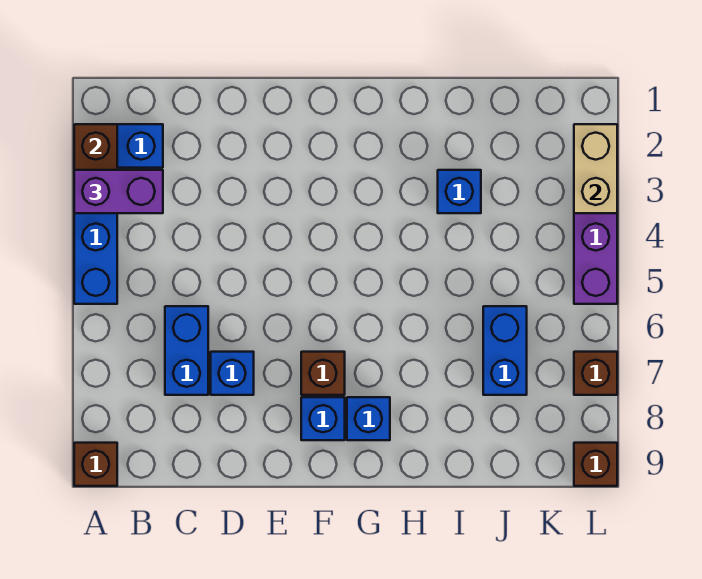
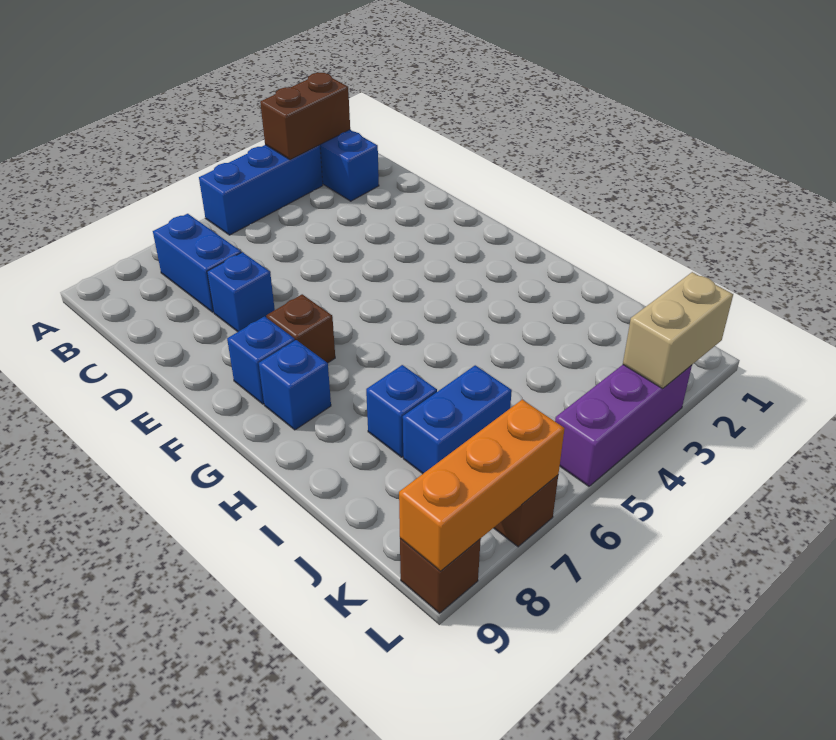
purple 1x2 brick [74,170,163,213] -> none
brown 1x1 brick [74,443,117,486] -> none
blue 1x2 brick [165,306,208,395] -> blue 1x2 brick turned to [153,214,241,312]
blue 1x1 brick [438,170,481,213] -> blue 1x1 brick moved to [366,365,437,457]
none -> orange 1x3 brick [399,400,565,571]

